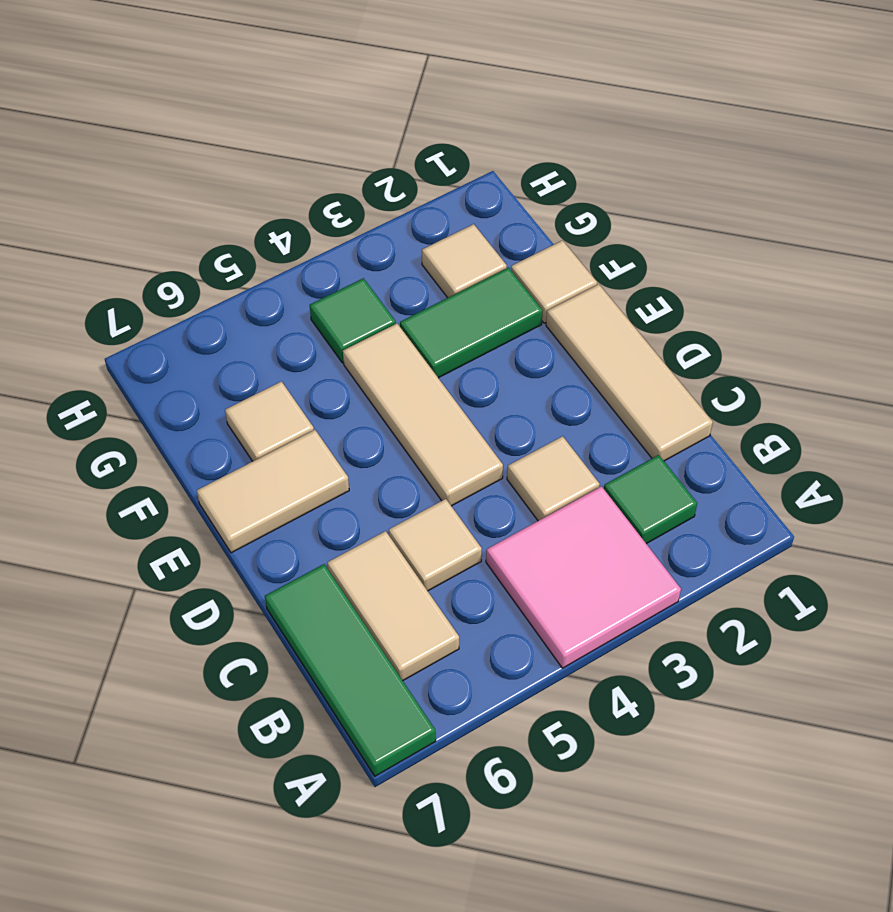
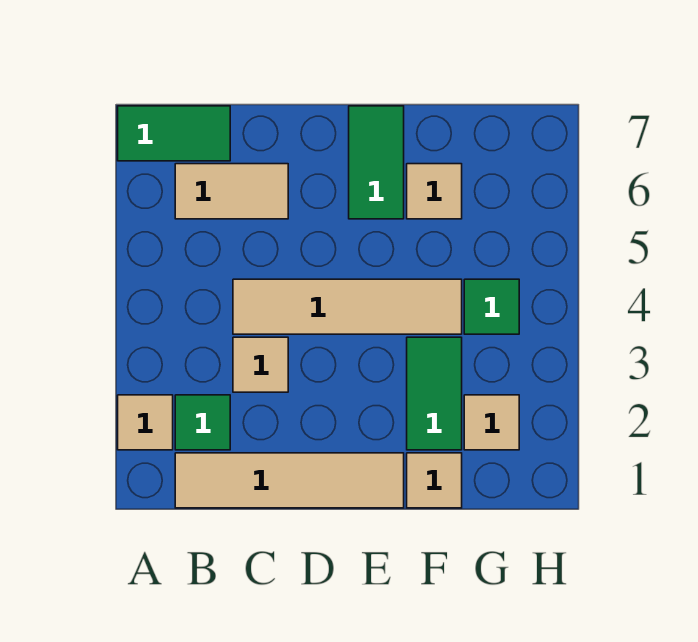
pink 2x2 tile [486,486,681,668] -> none
green 1x3 tile [265,564,436,776] -> green 1x2 tile [118,106,230,161]
tan 1x3 tile [546,284,713,461] -> tan 1x4 tile [175,453,404,508]
tan 1x1 tile [389,499,482,591] -> tan 1x1 tile moved to [118,395,173,450]
tan 1x3 tile [343,324,503,506] -> tan 1x4 tile [233,279,462,334]
tan 1x2 tile [197,430,349,553] -> green 1x2 tile [349,106,404,219]

